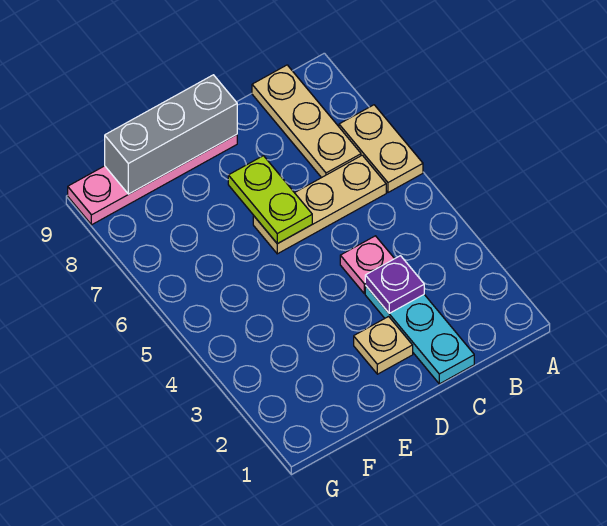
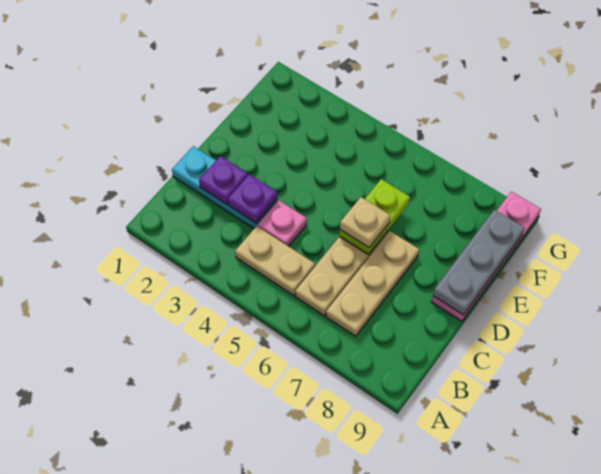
tan 1x2 plate [339,105,423,192] -> tan 1x2 plate moved to [235,226,315,296]
tan 1x3 plate [252,65,361,178] -> tan 1x3 plate turned to [326,231,419,337]
none -> purple 1x1 plate [199,156,248,204]
tan 1x1 plate [354,317,413,374] -> tan 1x1 plate moved to [340,197,390,247]
lime 1x2 plate [228,156,312,244] -> lime 1x2 plate turned to [339,179,410,255]
grey 1x3 brick [105,75,237,194] -> grey 1x3 plate [433,210,524,315]

